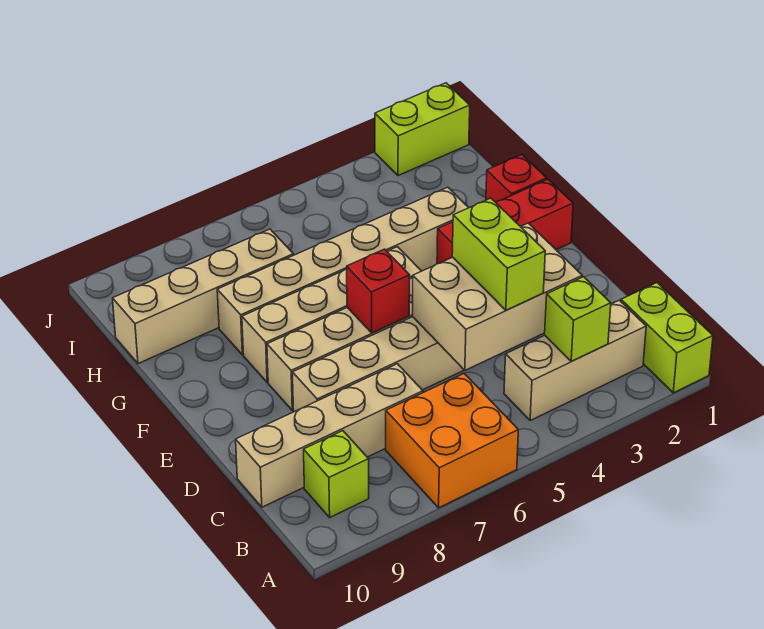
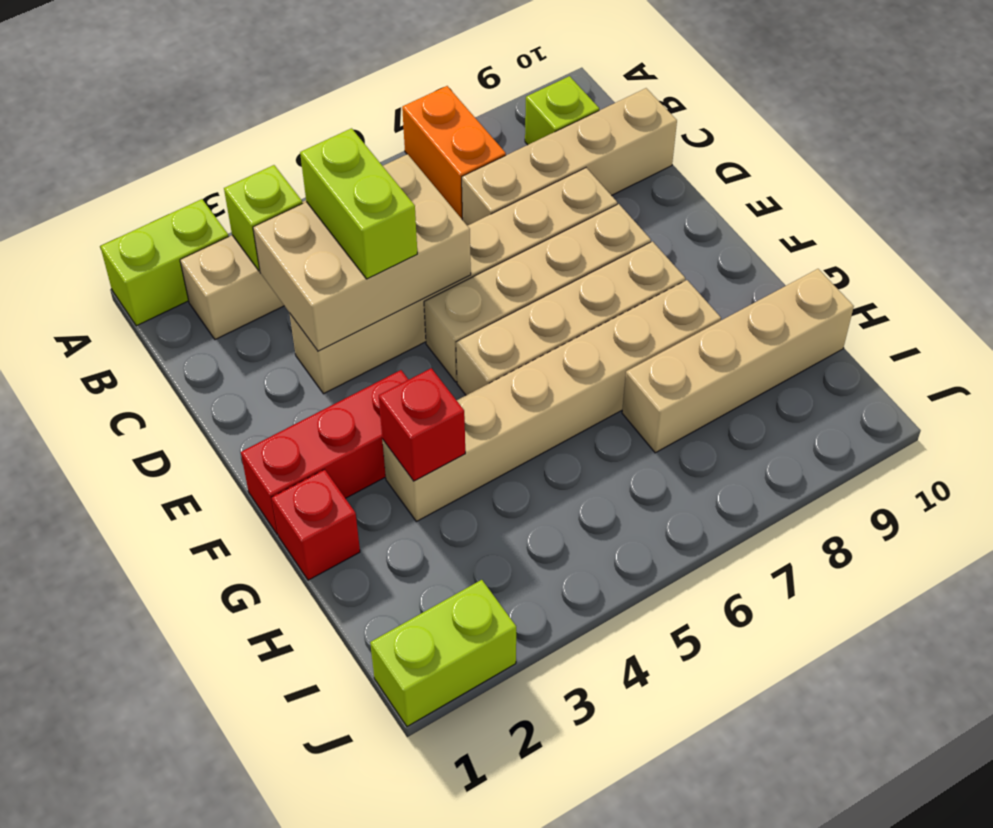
lime 1x2 brick [621,283,713,393] -> lime 1x2 brick turned to [100,199,229,326]
orange 2x2 brick [386,373,518,508] -> orange 1x2 brick [402,86,506,219]
red 1x1 brick [347,249,410,333] -> red 1x1 brick moved to [379,368,465,481]

